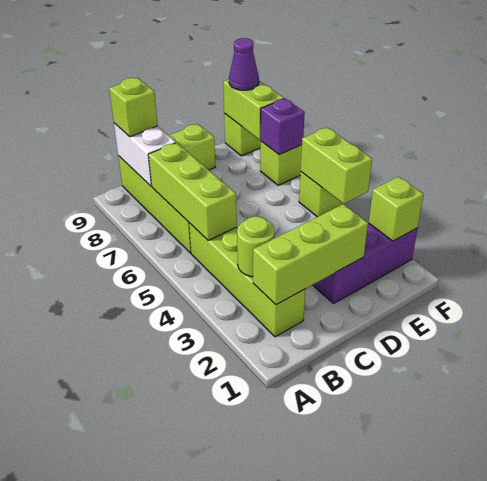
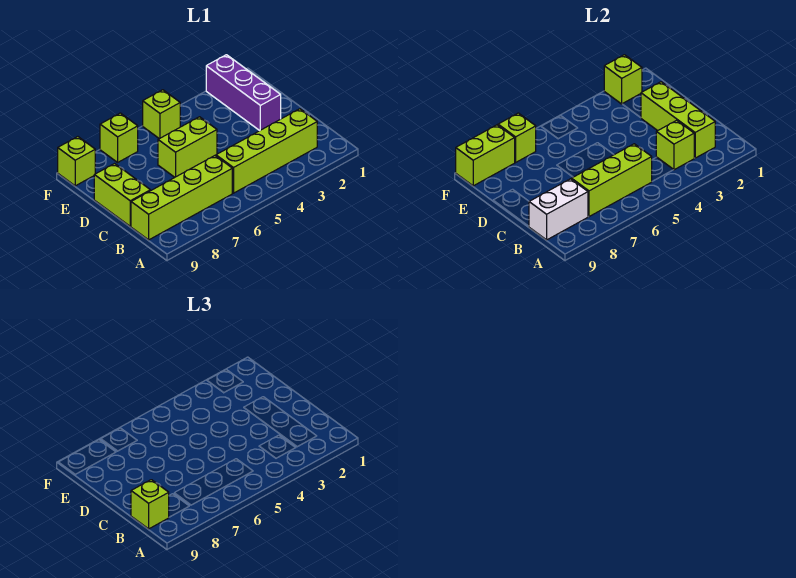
lime 1x1 round brick [237,216,275,277] -> lime 1x1 brick [656,120,694,170]
lime 1x2 brick [301,128,372,204] -> lime 1x2 brick moved to [158,117,217,177]
purple 1x1 brick [261,99,305,155] -> lime 1x1 brick [498,113,536,162]
purple 1x1 cone [229,38,259,90] -> none

